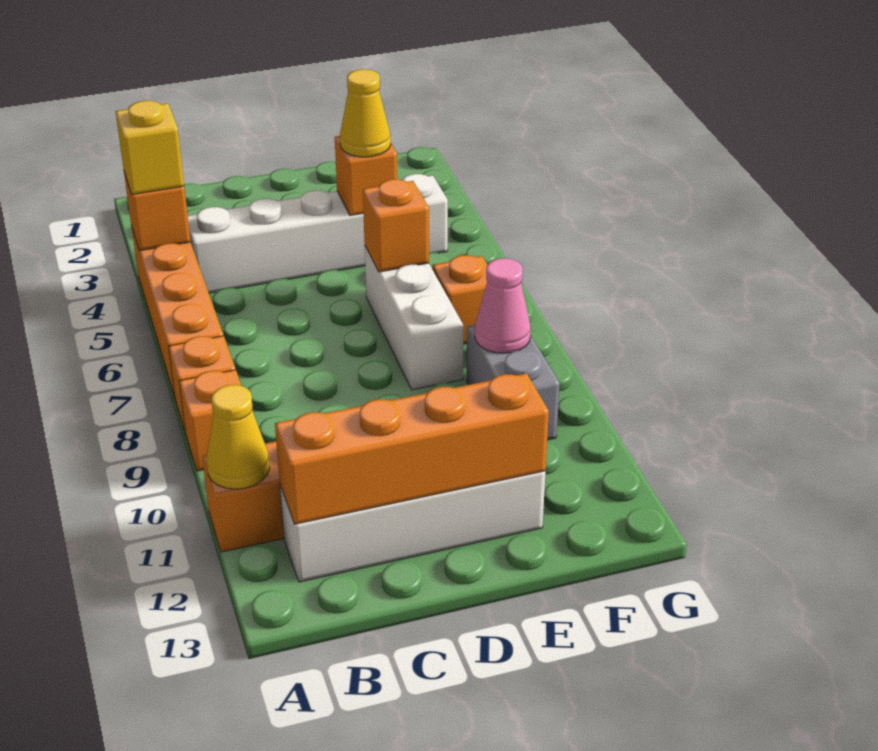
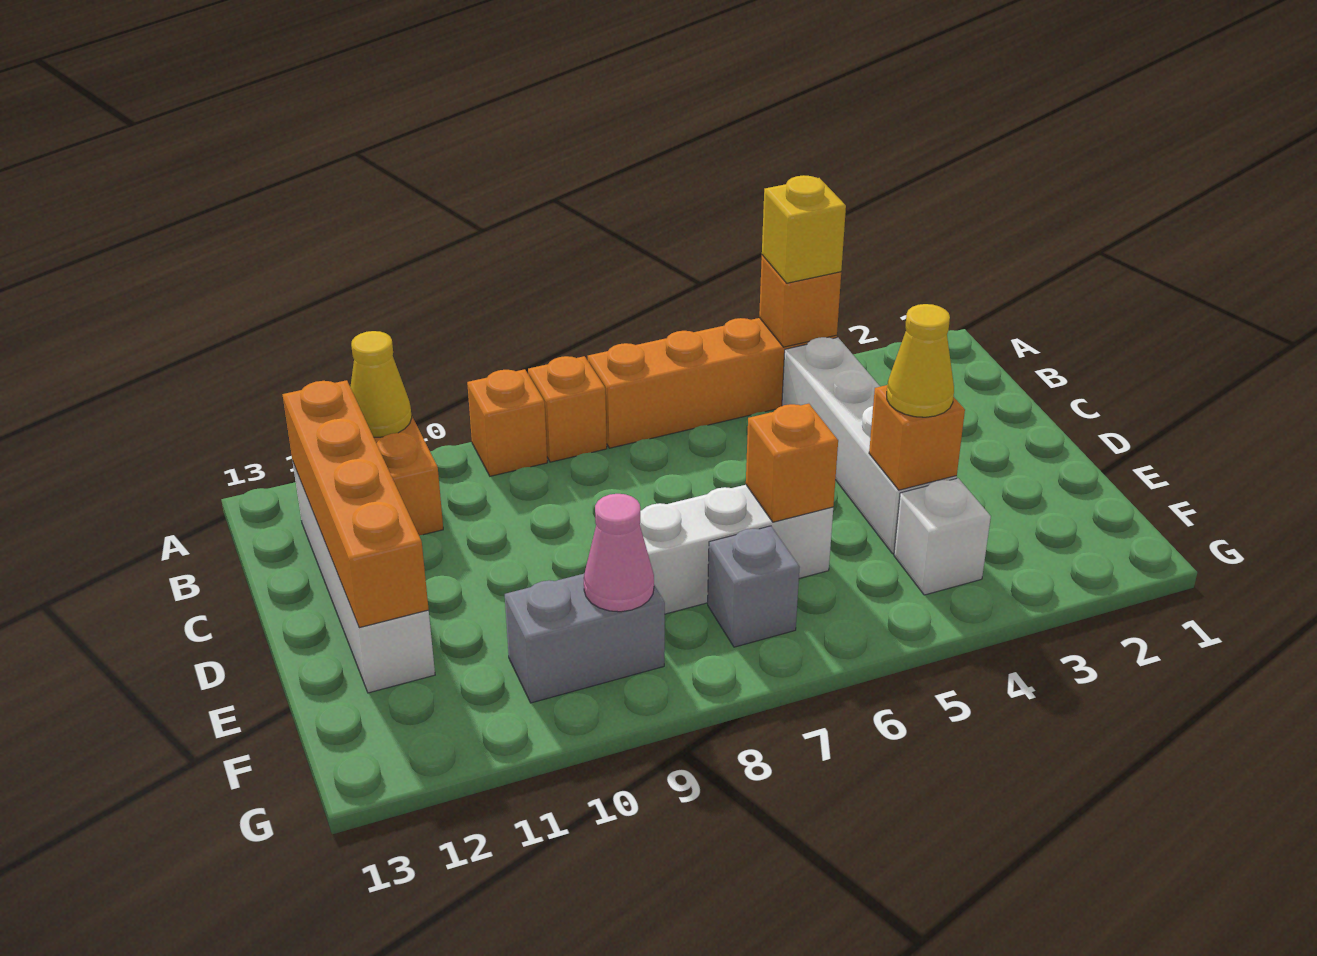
orange 1x1 brick [432,255,487,344] -> grey 1x1 brick [708,526,800,647]

